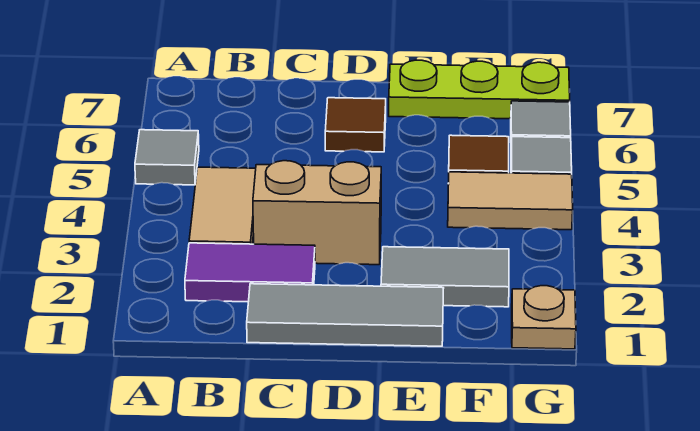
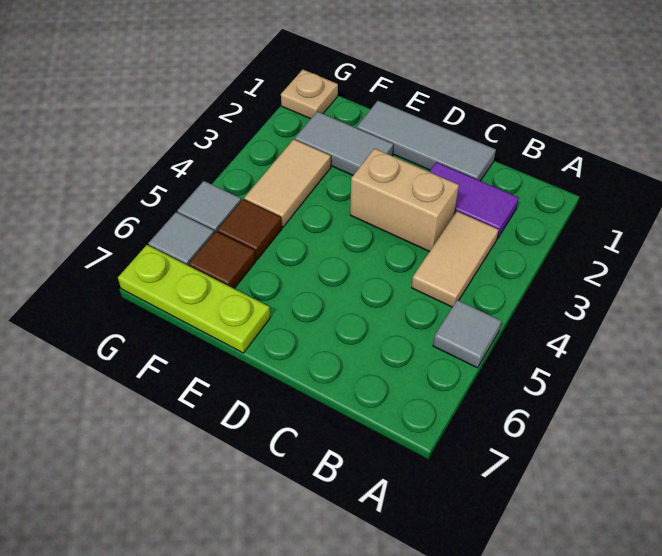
brown 1x1 tile [325,98,386,152] -> brown 1x1 tile moved to [189,231,256,288]
tan 1x2 tile [448,172,573,230] -> tan 1x2 tile turned to [244,139,331,227]

